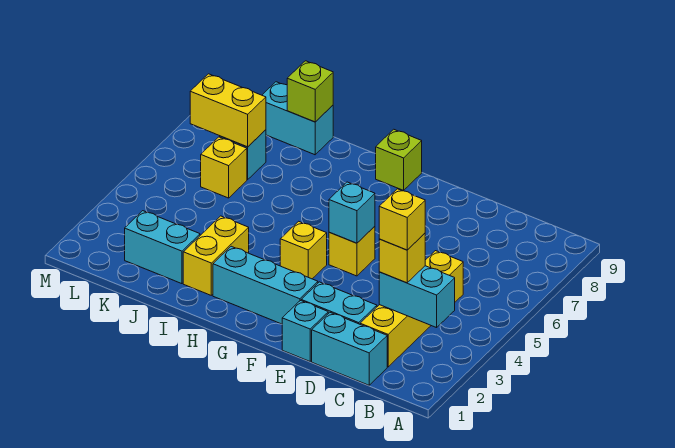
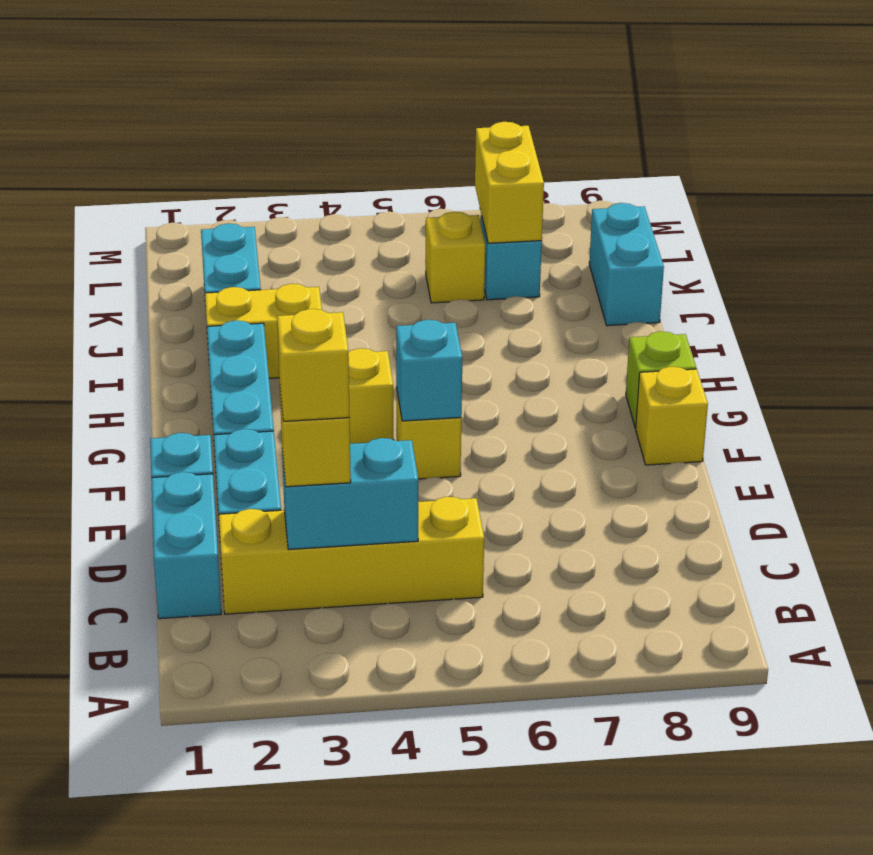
cyan 1x2 brick [379,266,455,328] -> cyan 1x2 brick turned to [282,438,418,550]
none -> yellow 1x1 brick [636,367,708,465]
lime 1x1 brick [287,61,333,122] -> none

